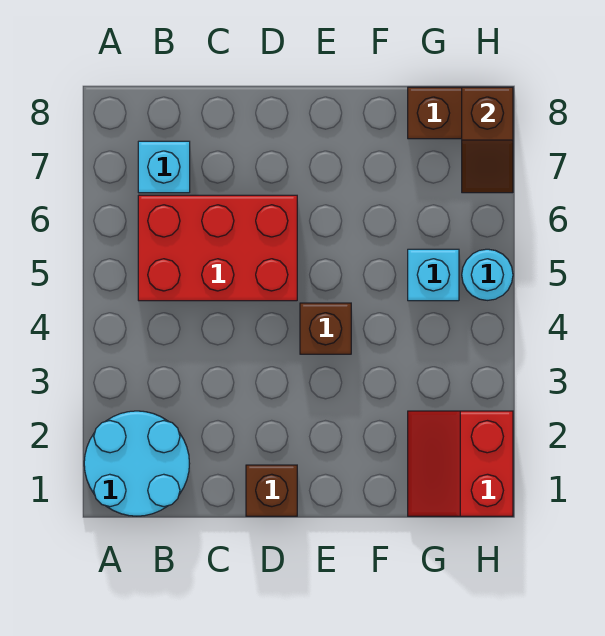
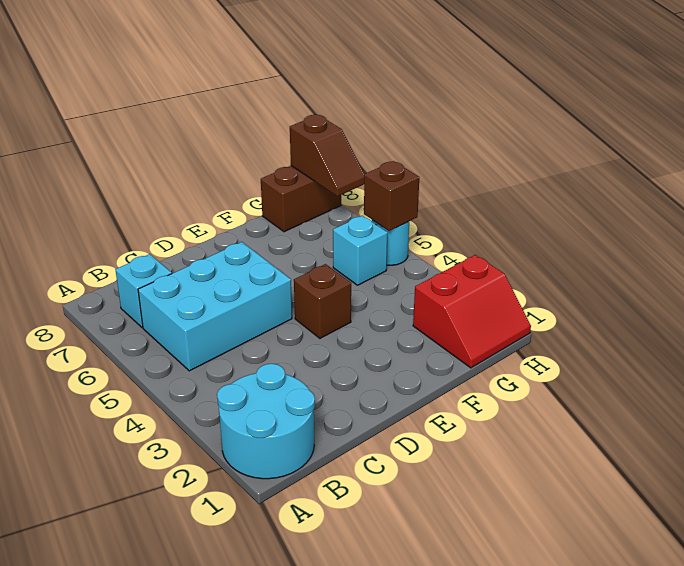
red 2x3 brick [138,195,297,301] -> cyan 2x3 brick [138,242,292,371]
brown 1x1 brick [246,465,297,516] -> brown 1x1 brick moved to [364,161,419,231]
red 2x2 slope [408,411,513,516] -> red 2x2 slope turned to [413,255,531,368]

